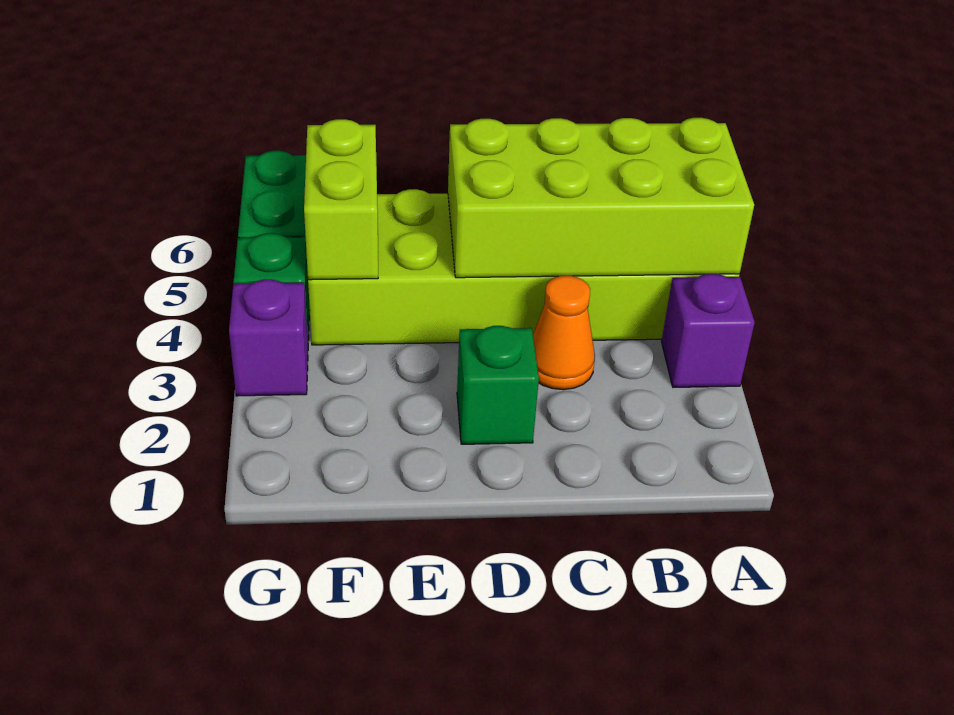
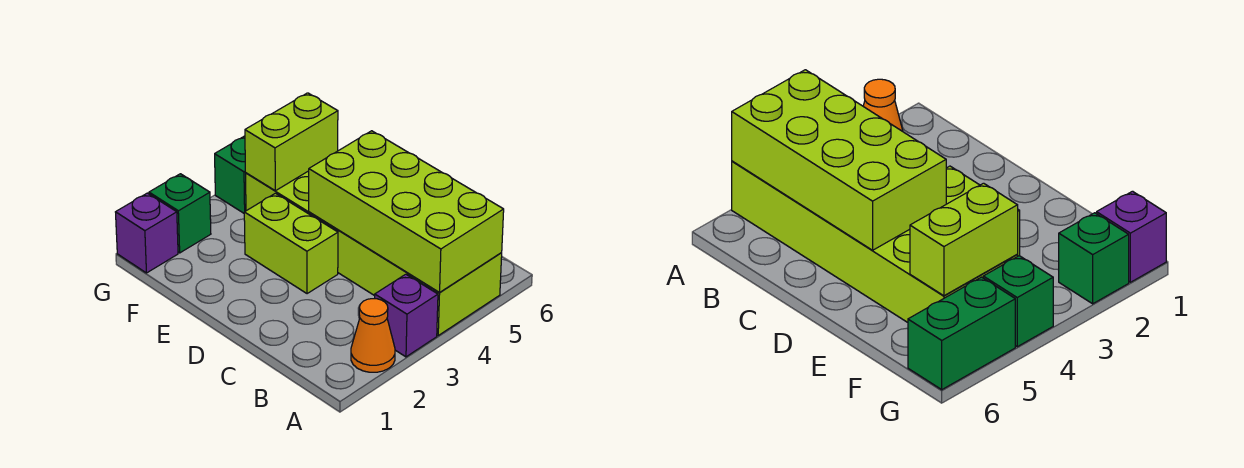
orange 1x1 cone [533,276,595,390] -> orange 1x1 cone moved to [351,299,395,372]
green 1x1 brick [457,326,539,444] -> green 1x1 brick moved to [149,174,211,253]
none -> lime 1x2 brick [244,193,338,294]
purple 1x1 brick [229,279,308,396] -> purple 1x1 brick moved to [116,193,178,273]

